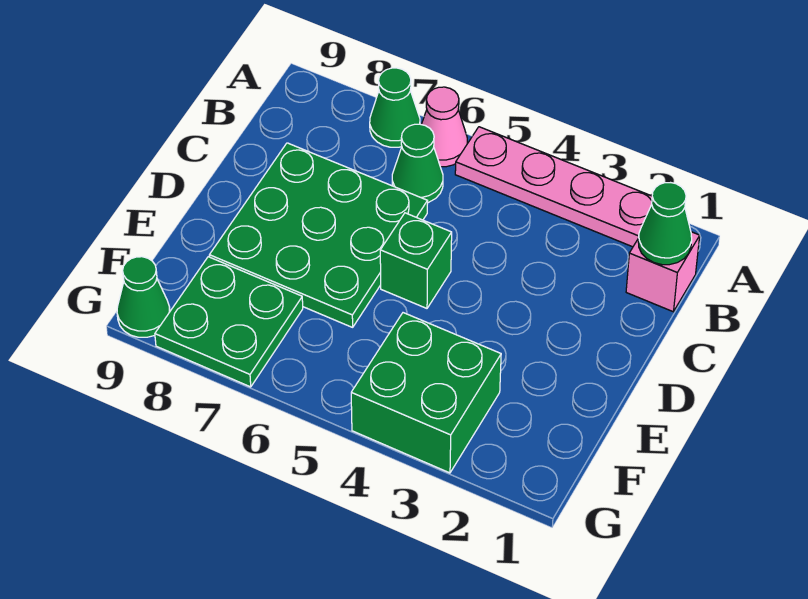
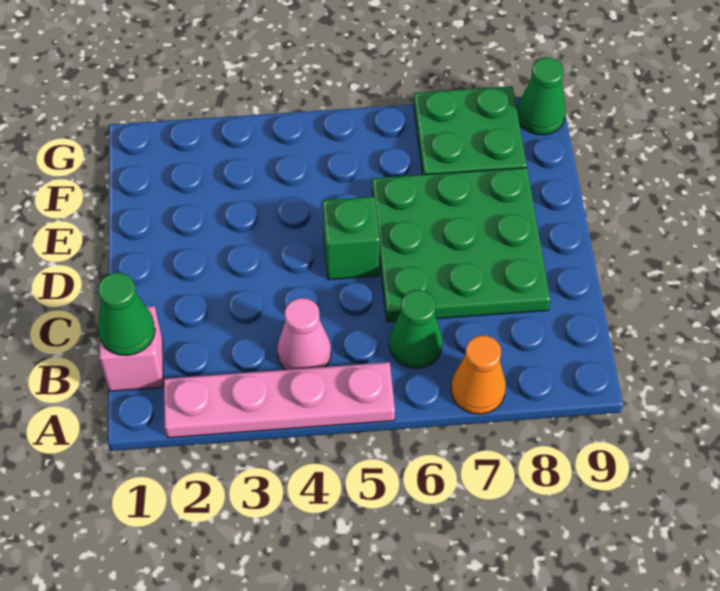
pink 1x1 cone [421,87,467,167] -> pink 1x1 cone moved to [277,298,331,370]
green 1x1 cone [370,68,420,147] -> orange 1x1 cone [451,335,506,414]
green 2x2 brick [351,313,501,473] -> none

